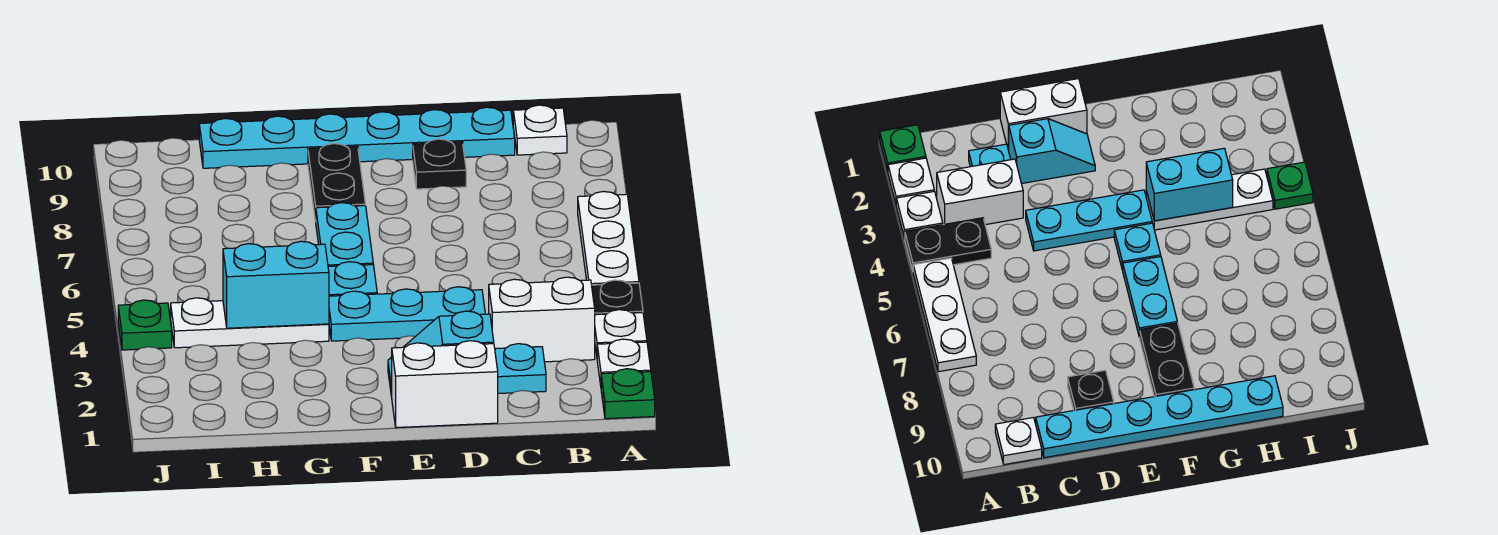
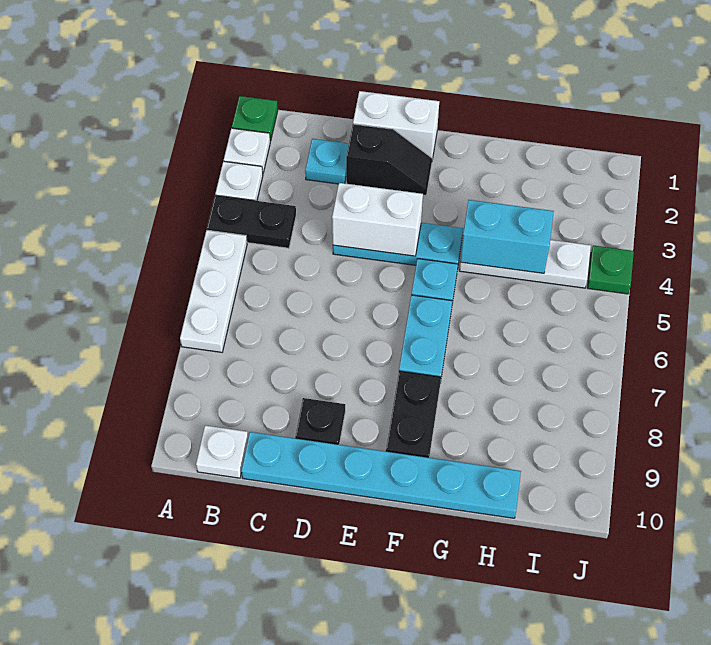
white 1x2 brick [489,277,595,362] -> white 1x2 brick moved to [332,183,423,256]
cyan 1x2 slope [388,311,494,397] -> black 1x2 slope [346,124,432,195]

